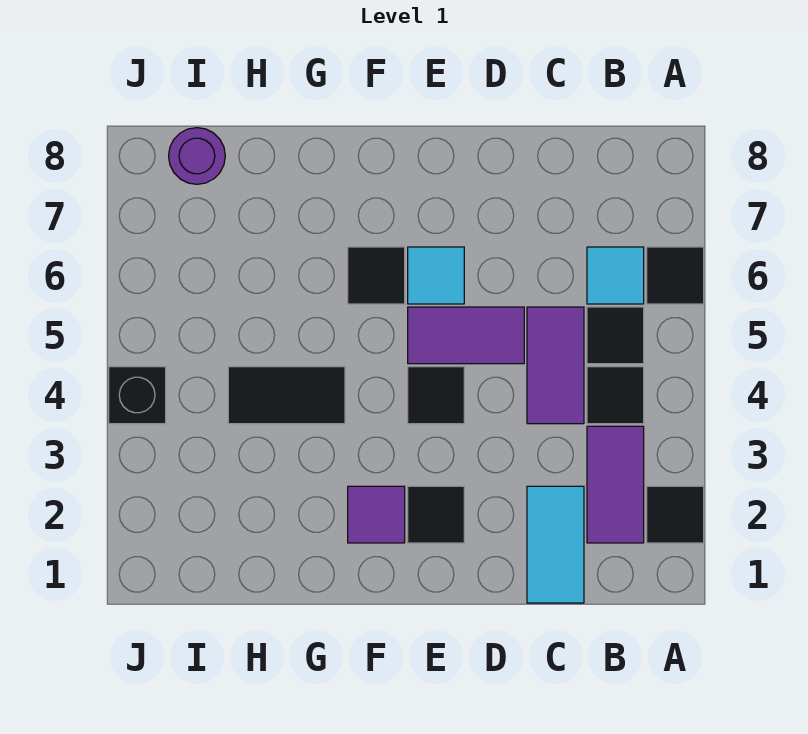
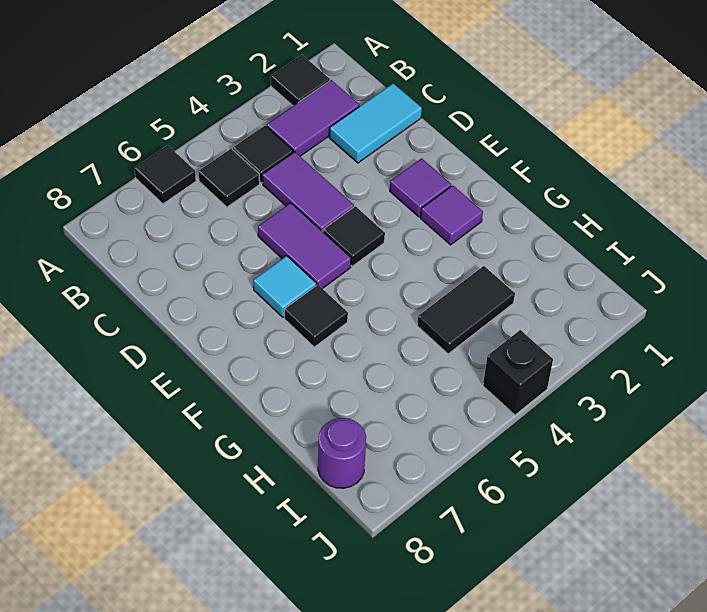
cyan 1x1 tile [587,247,644,304] -> none
purple 1x2 tile [527,307,584,424] -> purple 1x2 tile turned to [262,152,354,232]
black 1x1 tile [408,486,464,543] -> purple 1x1 tile [390,158,451,217]
black 1x2 tile [228,367,345,424] -> black 1x2 tile turned to [417,266,515,354]

